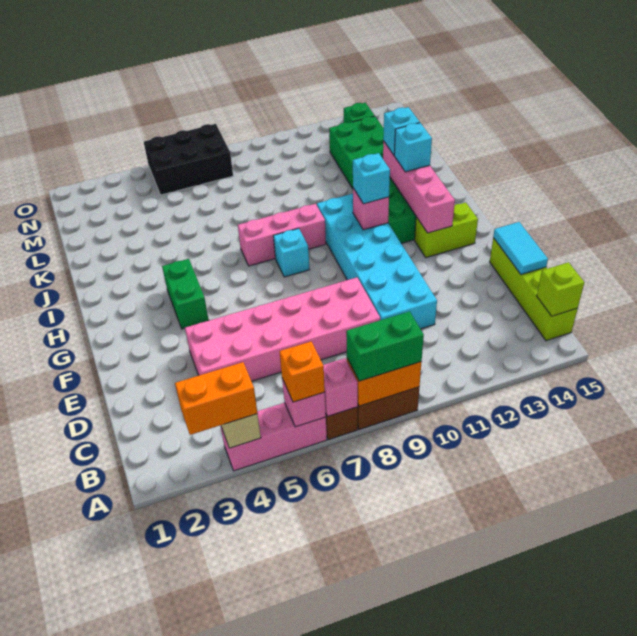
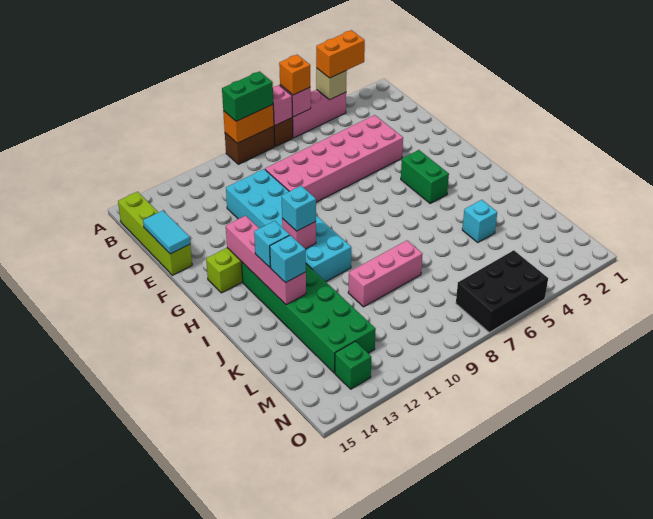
lime 1x1 brick [537,262,584,316] -> none
cyan 1x1 brick [273,228,310,277] -> cyan 1x1 brick moved to [462,200,497,242]
pink 1x3 brick [238,204,326,266] -> pink 1x3 brick moved to [348,240,422,307]

